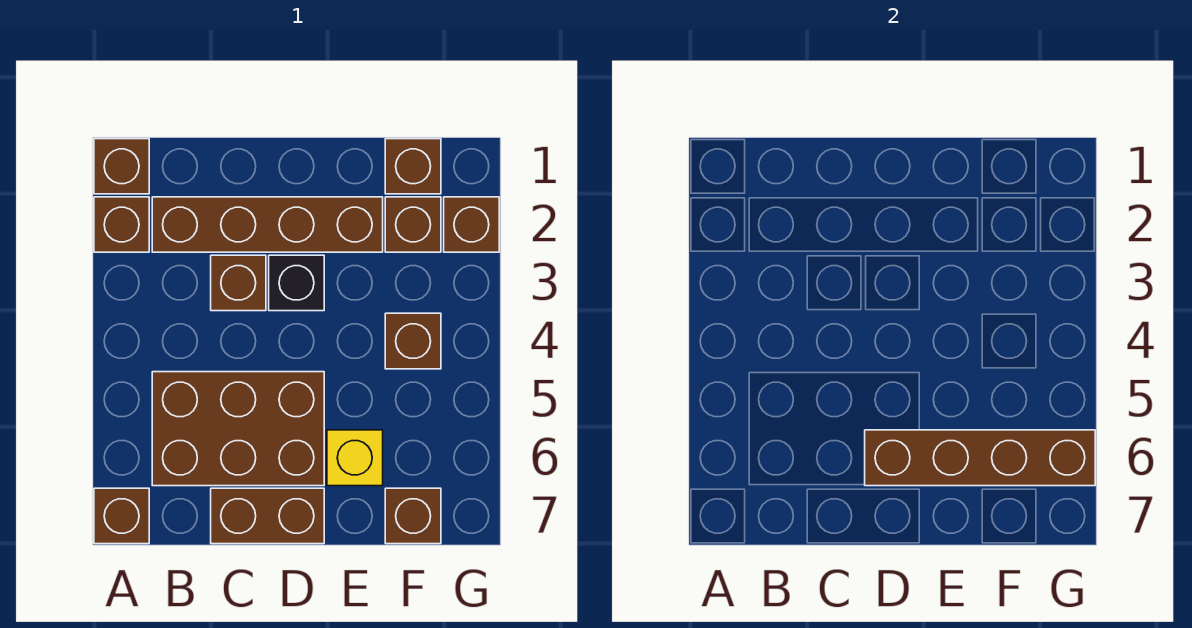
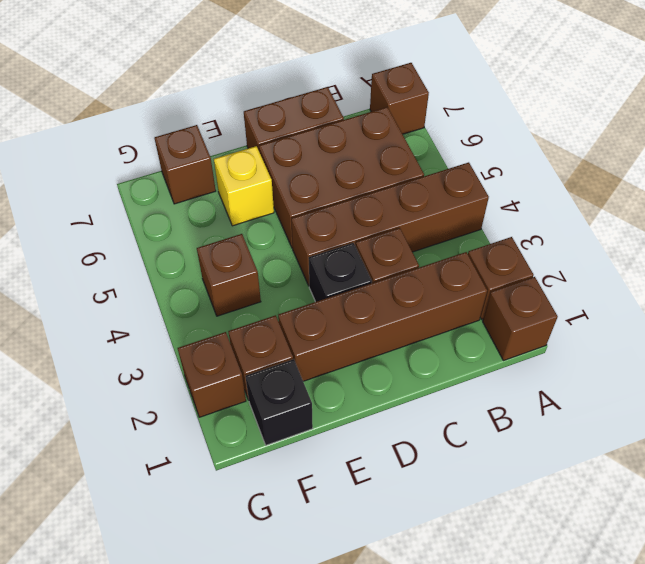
brown 1x4 brick [865,430,1095,486] -> brown 1x4 brick moved to [291,162,489,286]
brown 1x1 brick [385,139,441,194] -> black 1x1 brick [246,359,313,445]

